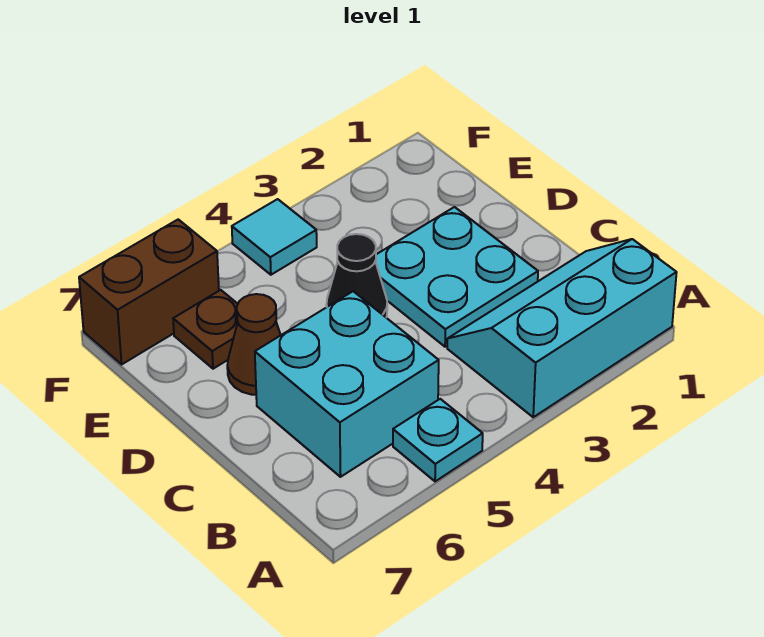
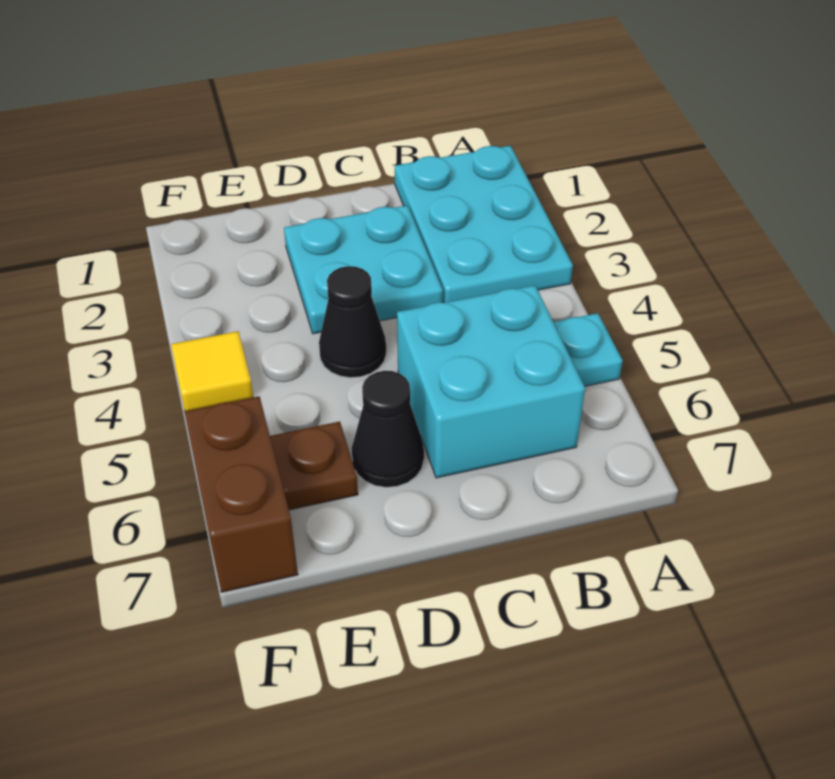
cyan 2x3 slope [447,239,677,417] -> cyan 2x3 plate [395,146,573,303]
brown 1x1 cone [227,294,281,395] -> black 1x1 cone [352,371,424,487]
cyan 1x1 tile [232,199,317,275] -> yellow 1x1 tile [171,331,253,411]

